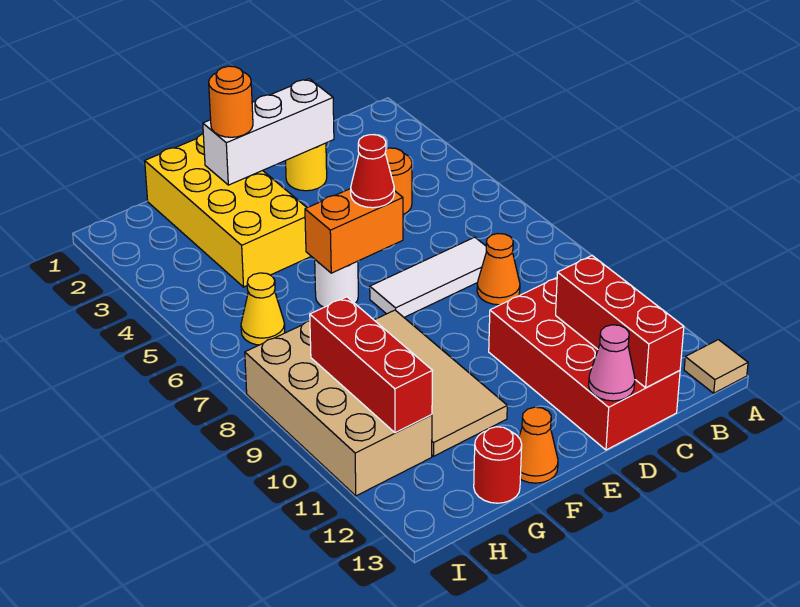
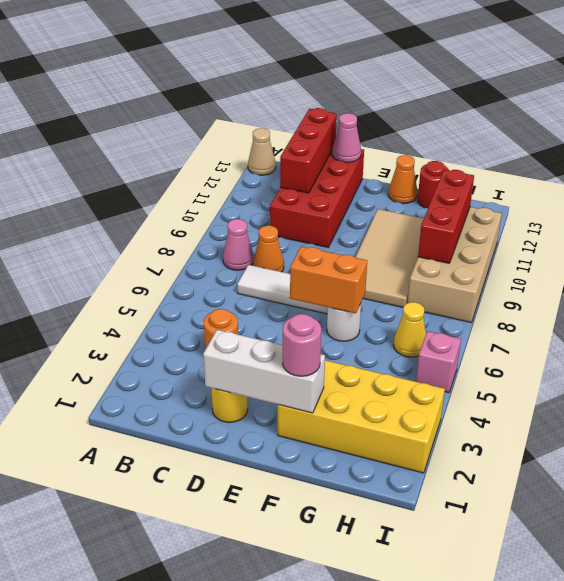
tan 1x1 tile [684,340,748,393] -> tan 1x1 cone [248,128,276,175]
none -> pink 1x1 cone [223,219,254,270]
red 1x1 cone [351,135,394,208] -> none
yellow 2x4 brick [145,134,311,287] -> yellow 2x4 brick turned to [278,360,445,473]
orange 1x1 round brick [209,66,253,137] -> pink 1x1 round brick [283,314,321,376]
none -> pink 1x1 brick [416,331,461,393]

